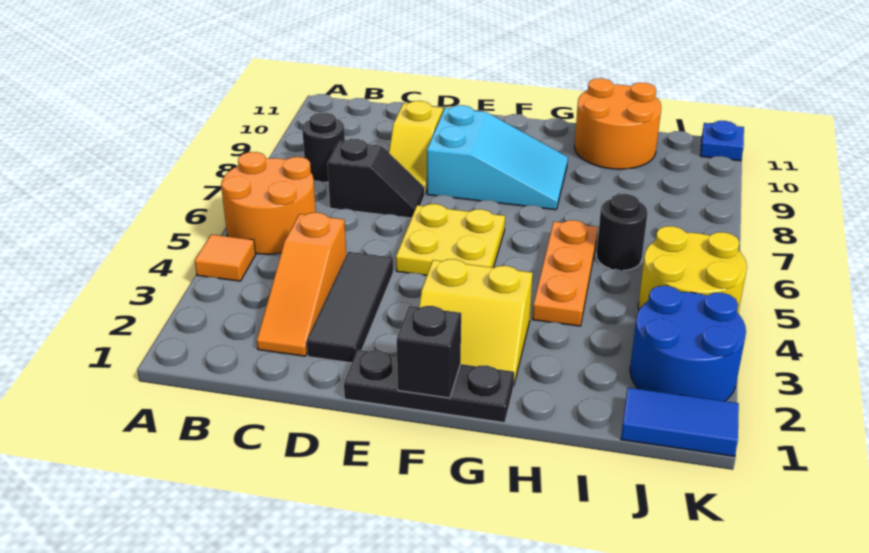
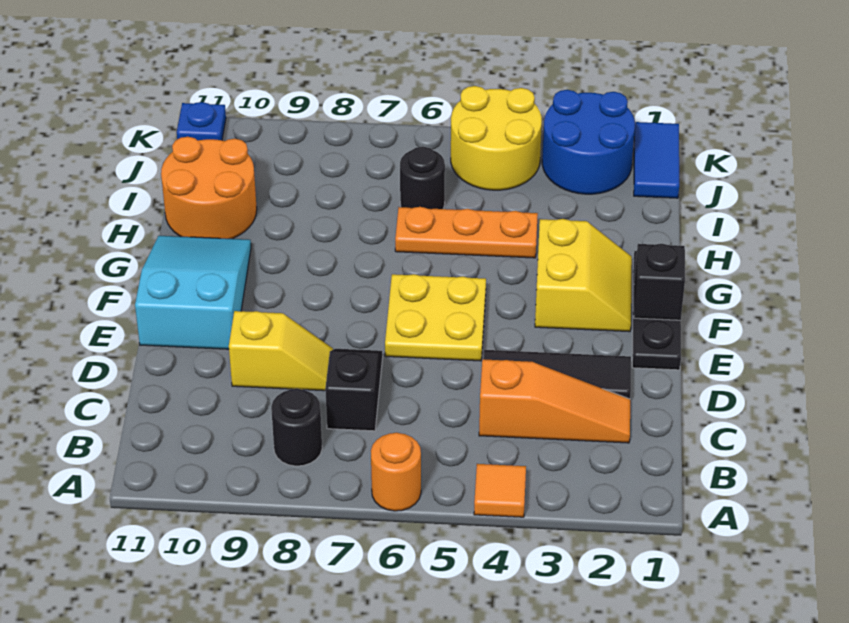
orange 2x2 round brick [221,152,316,254] -> orange 1x1 round brick [371,433,421,511]
cyan 2x3 slope [427,105,568,210] -> cyan 2x3 slope moved to [135,236,251,349]

